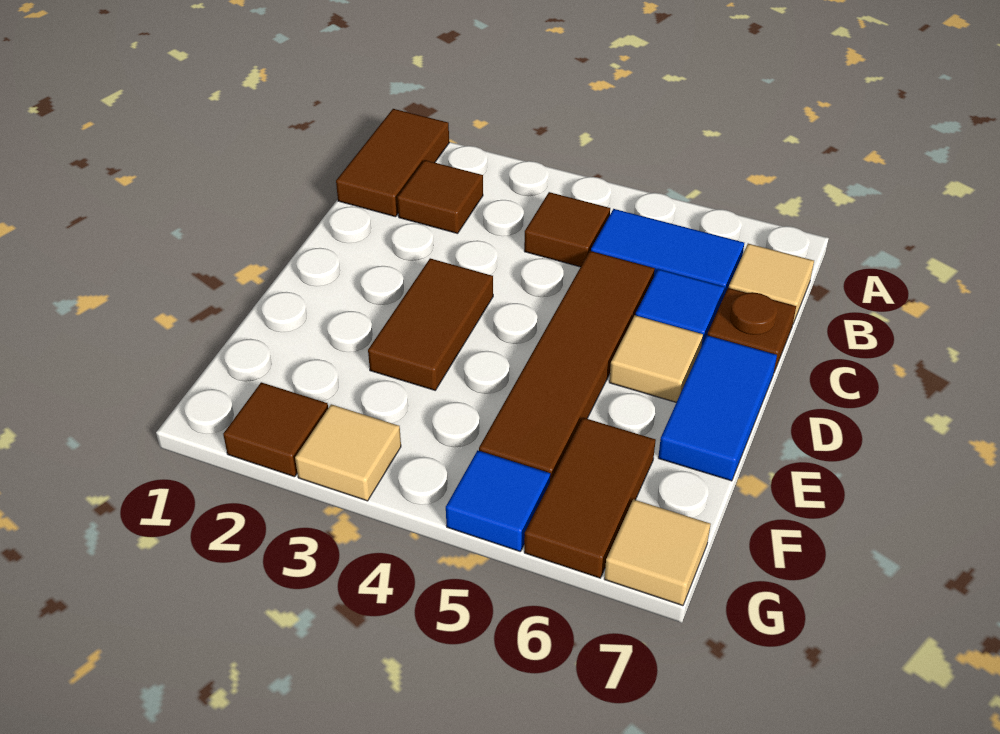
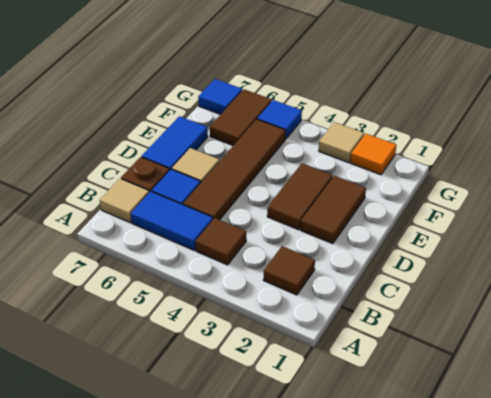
brown 1x2 tile [336,109,449,217] -> brown 1x2 tile moved to [301,176,366,244]
brown 1x1 tile [223,382,328,477] -> orange 1x1 tile [350,134,396,175]
tan 1x1 tile [604,499,711,606] -> blue 1x1 tile [198,79,242,114]

